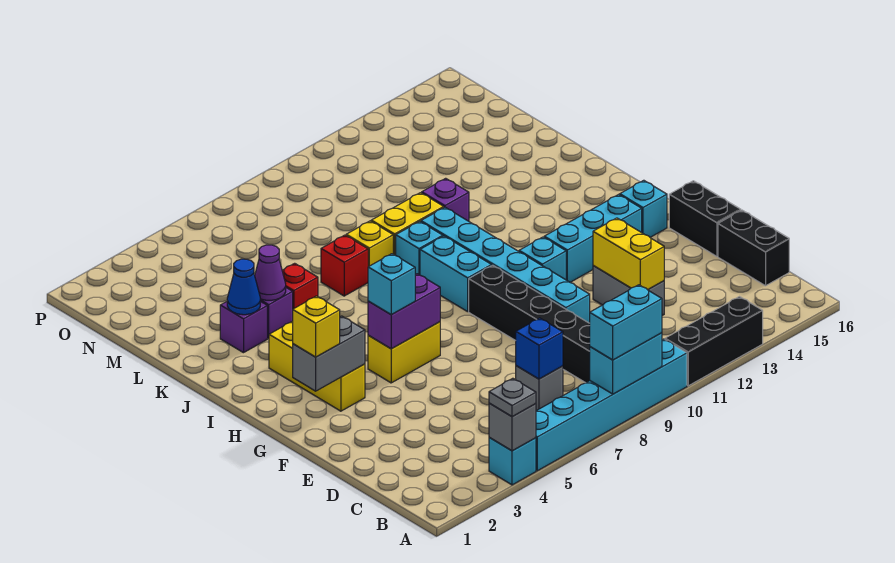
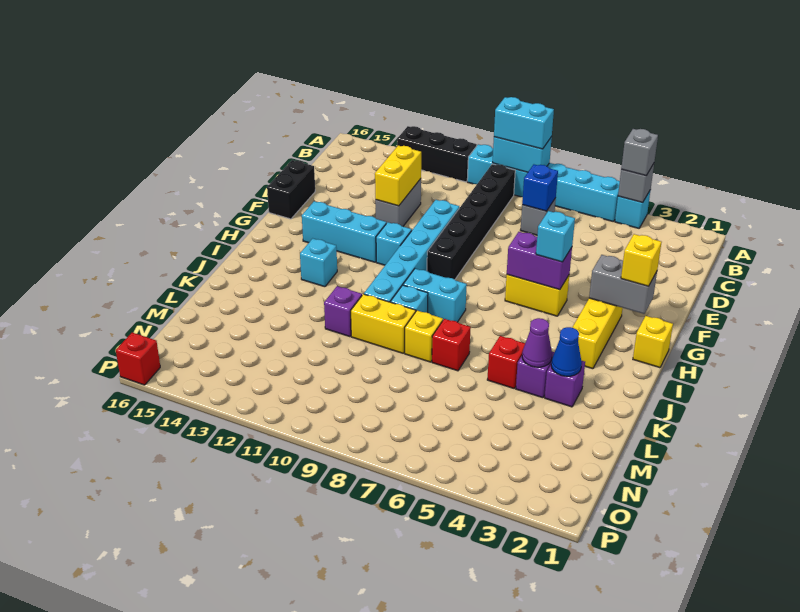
grey 1x1 plate [489,378,536,417] -> grey 1x1 brick [621,129,658,176]
black 1x2 brick [718,210,789,286] -> none
cyan 1x1 brick [620,180,667,237] -> cyan 1x1 brick moved to [300,239,337,287]
none -> yellow 1x1 brick [633,316,673,368]
cyan 1x2 brick [420,236,492,312] -> cyan 1x2 brick turned to [403,269,467,322]
none -> red 1x1 brick [116,333,160,385]

